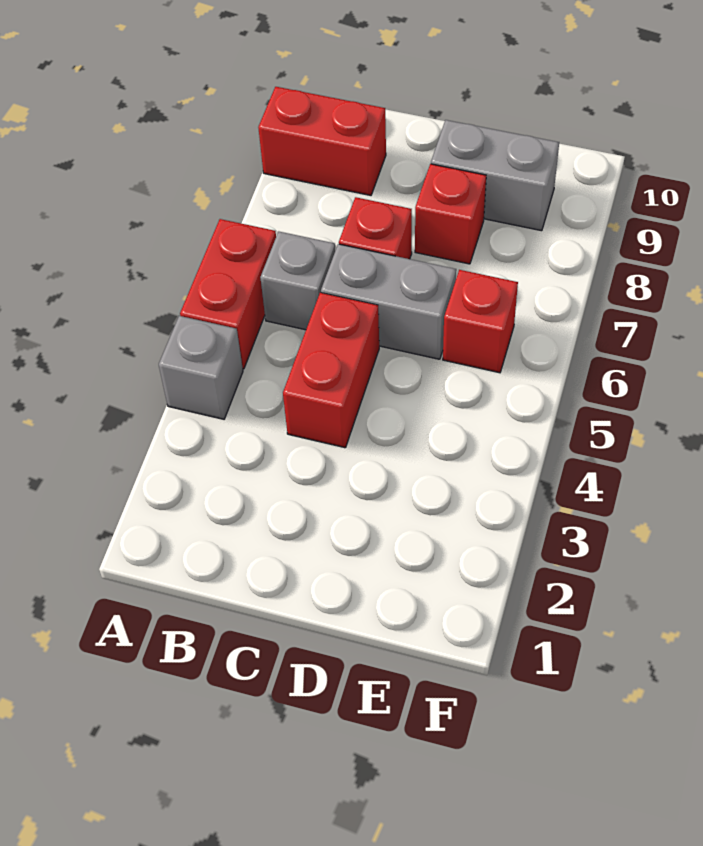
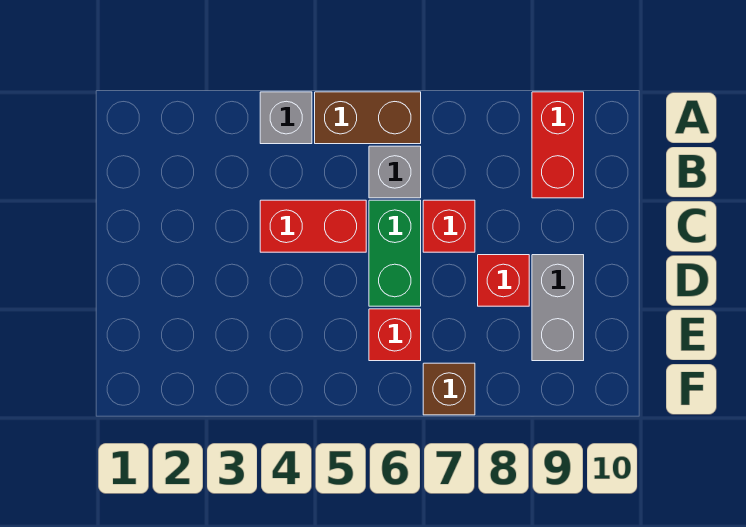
red 1x2 brick [180,219,276,369] -> brown 1x2 brick [315,92,421,144]
grey 1x2 brick [321,244,456,359] -> green 1x2 brick [369,200,421,306]
none -> brown 1x1 brick [423,363,475,415]

